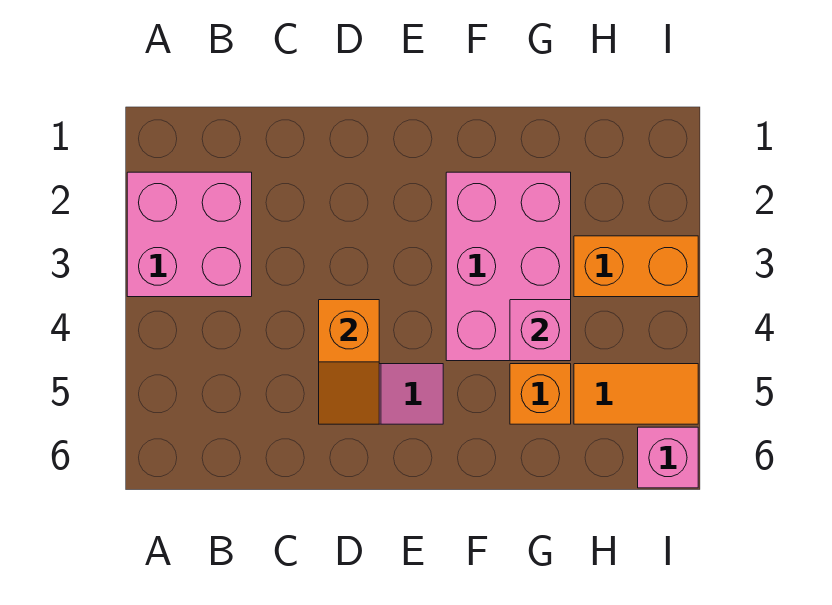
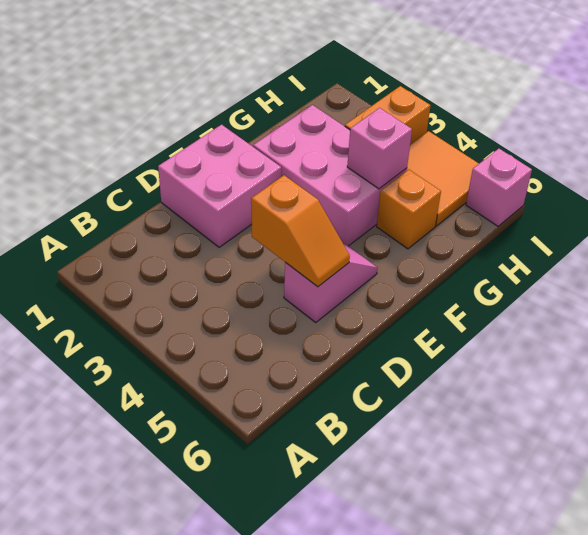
pink 2x2 brick [127,172,252,297] -> pink 2x2 brick moved to [158,125,281,247]
orange 1x2 tile [574,364,698,424] -> orange 2x2 tile [407,131,479,226]

